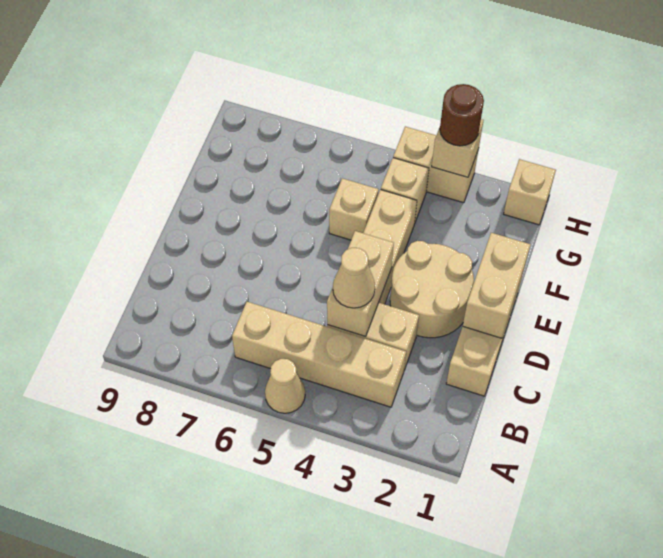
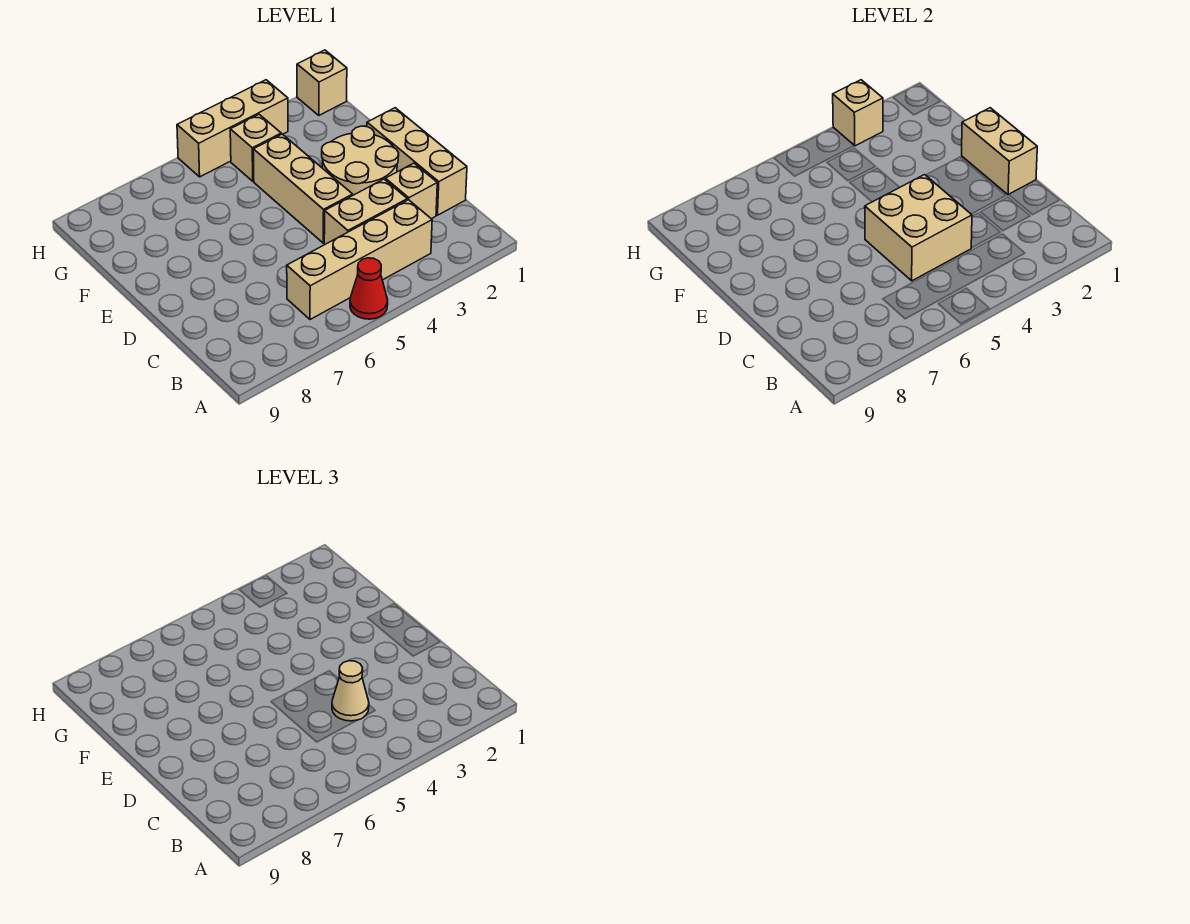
tan 1x1 cone [265,359,305,413] -> red 1x1 cone [350,258,388,319]
tan 1x2 brick [327,231,394,337] -> tan 2x2 brick [865,175,972,281]
tan 1x1 brick [329,178,378,240] -> tan 1x1 brick moved to [385,163,437,219]
tan 1x2 brick [393,127,479,203] -> tan 1x3 brick [177,80,288,177]
brown 1x1 round brick [440,84,484,146] -> none

